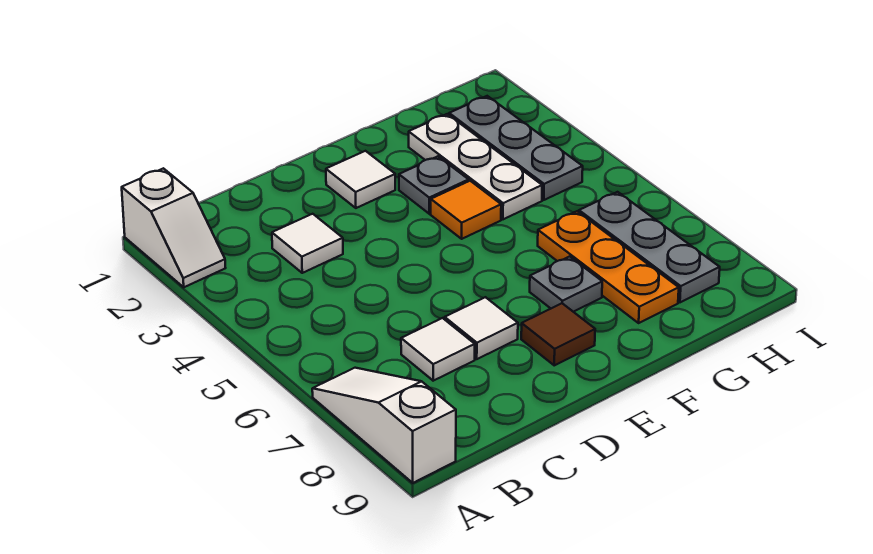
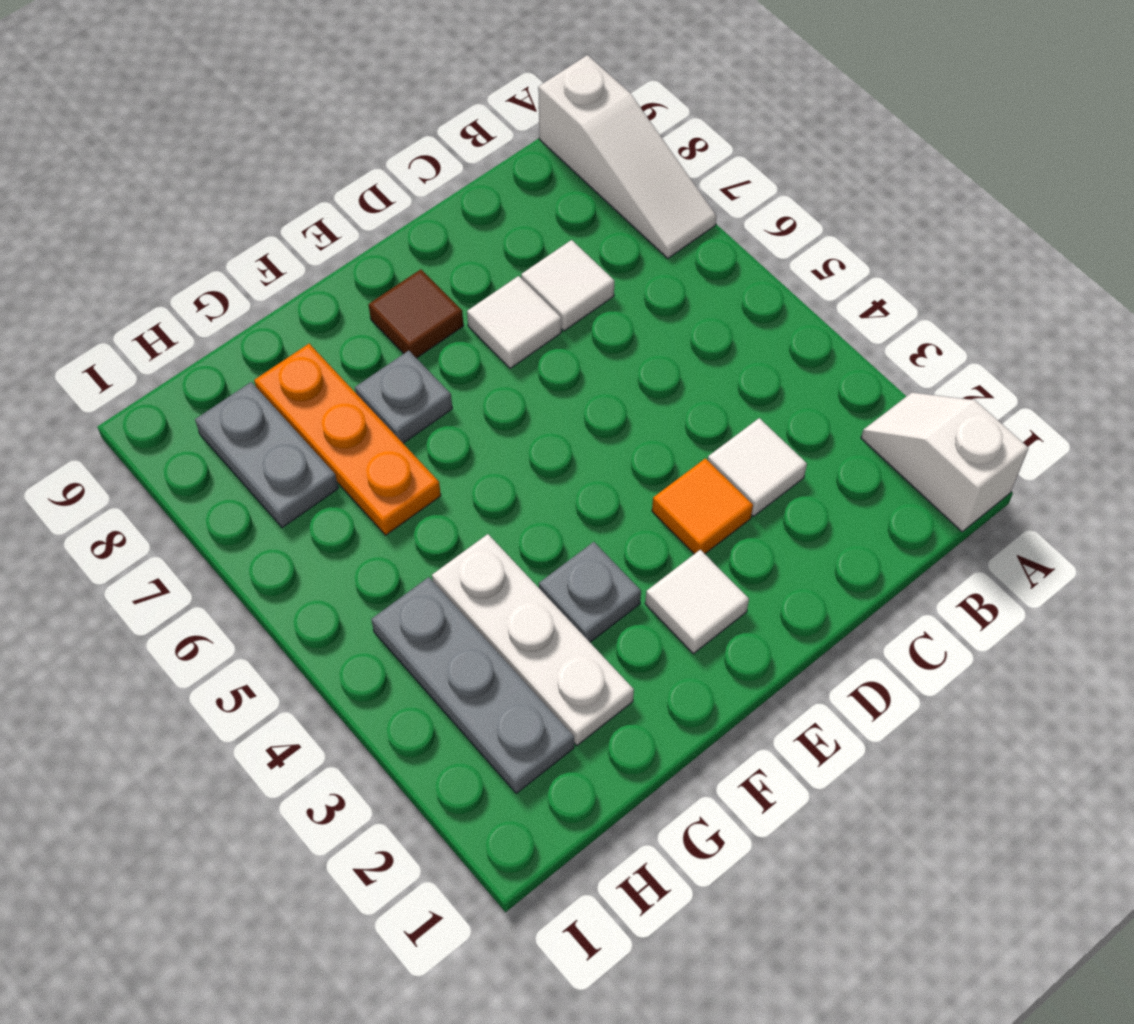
orange 1x1 tile [431,181,501,239] -> orange 1x1 tile moved to [652,458,753,554]
grey 1x3 plate [579,192,720,302] -> grey 1x2 plate [195,382,338,528]

